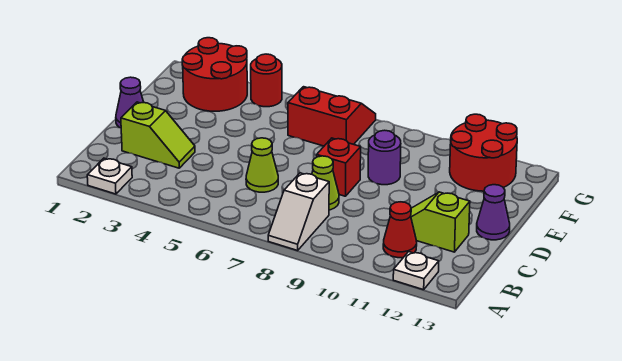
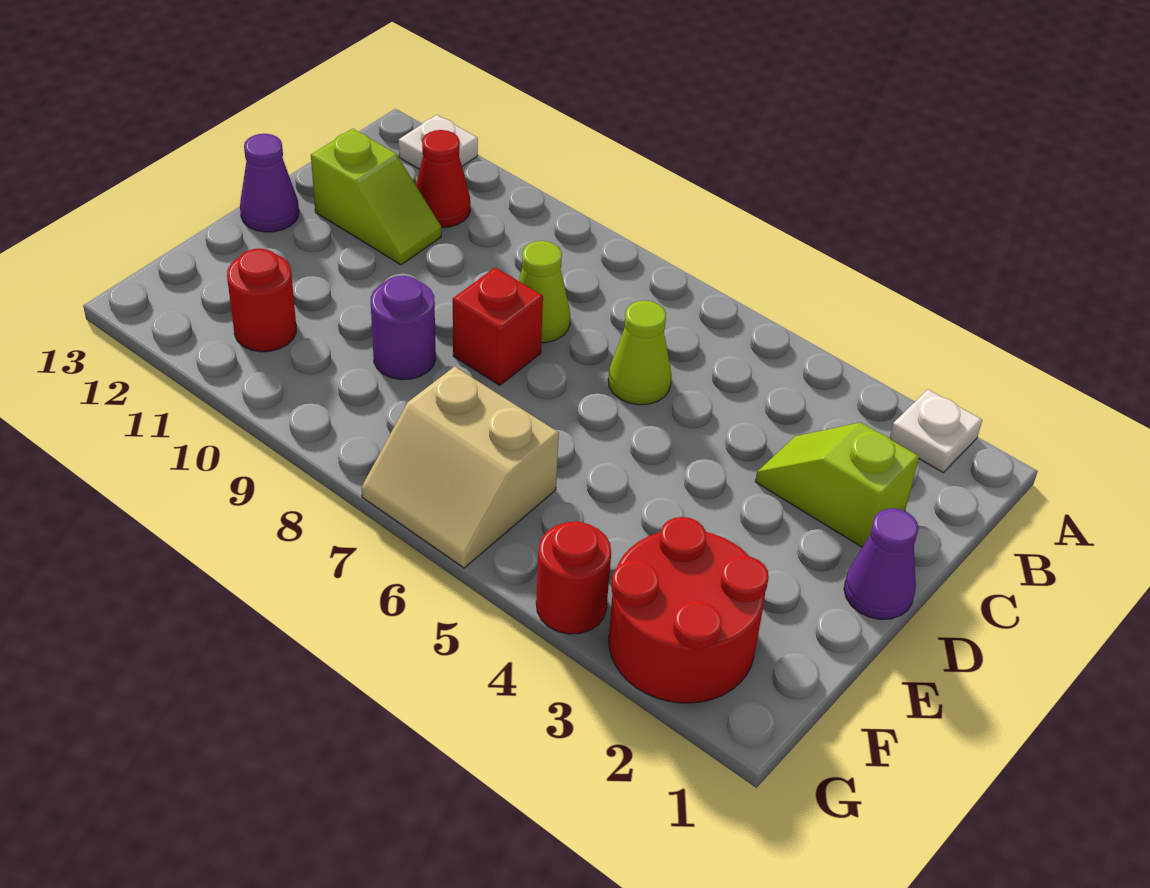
white 1x2 slope [268,173,329,251] -> none
red 2x2 slope [288,87,376,146] -> tan 2x2 slope [362,366,559,568]
red 2x2 round brick [450,114,517,191] -> red 1x1 round brick [227,249,296,352]

